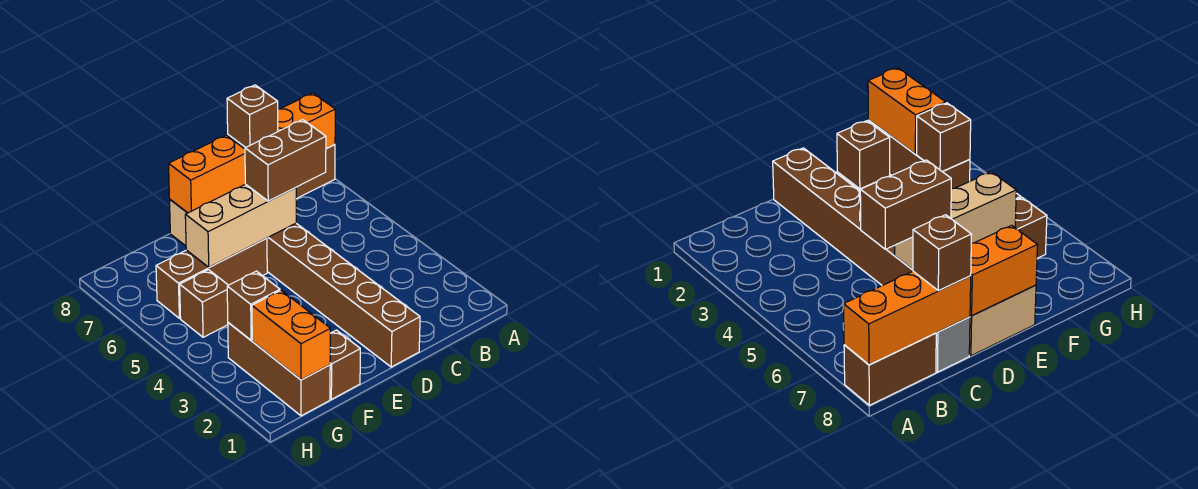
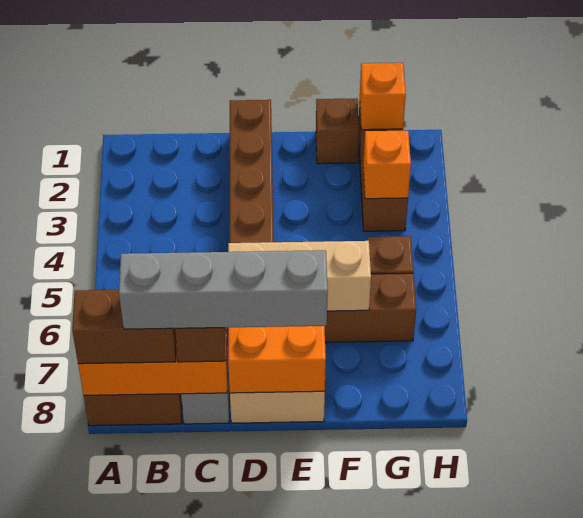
none -> grey 1x4 brick [119,250,328,329]
brown 1x2 brick [245,120,326,201] -> brown 1x2 brick moved to [72,290,176,364]
orange 1x2 brick [252,290,330,380] -> orange 1x1 brick [360,63,406,130]
brown 1x1 brick [227,271,280,340] -> orange 1x1 brick [363,131,411,199]

